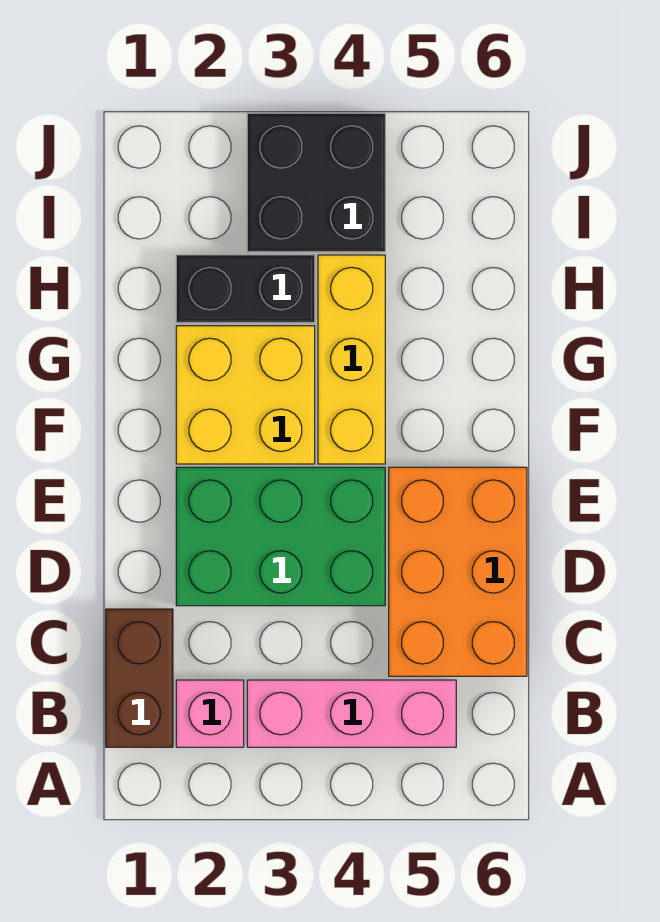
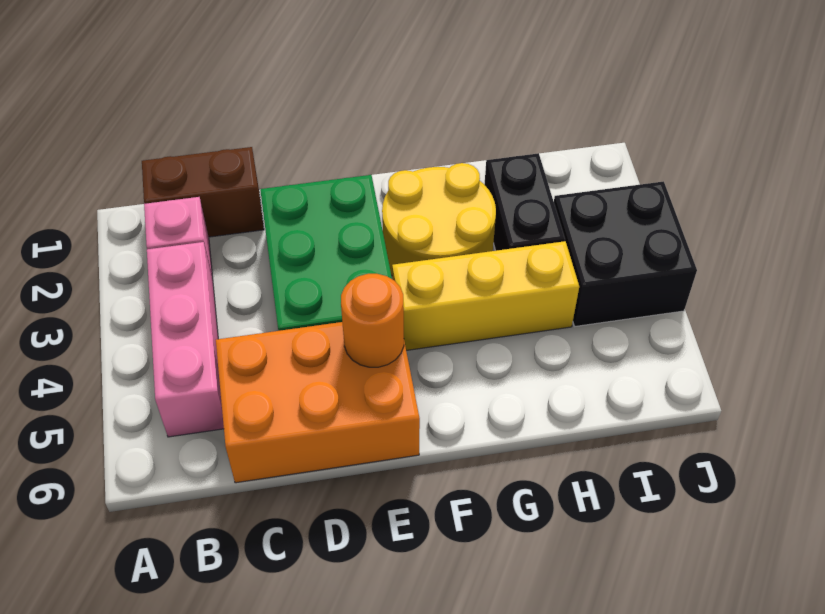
none -> orange 1x1 round brick [341,274,404,367]
yellow 2x2 brick [176,326,315,464] -> yellow 2x2 round brick [382,163,496,275]

